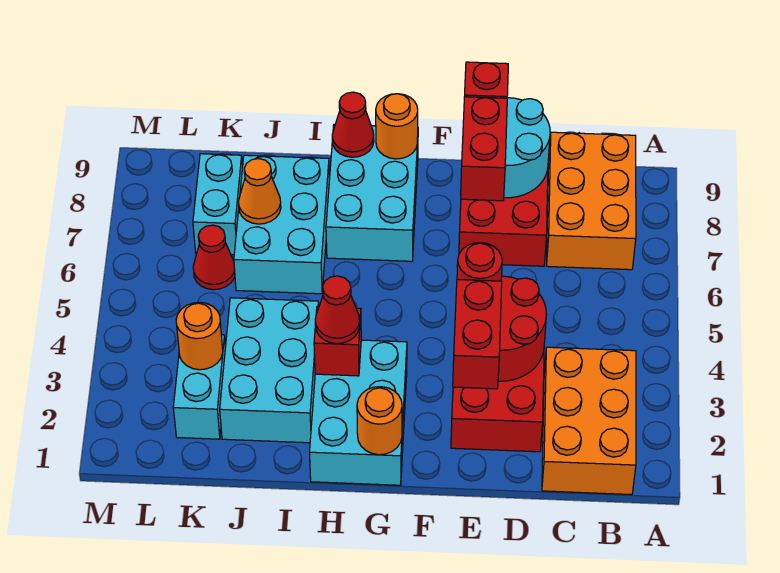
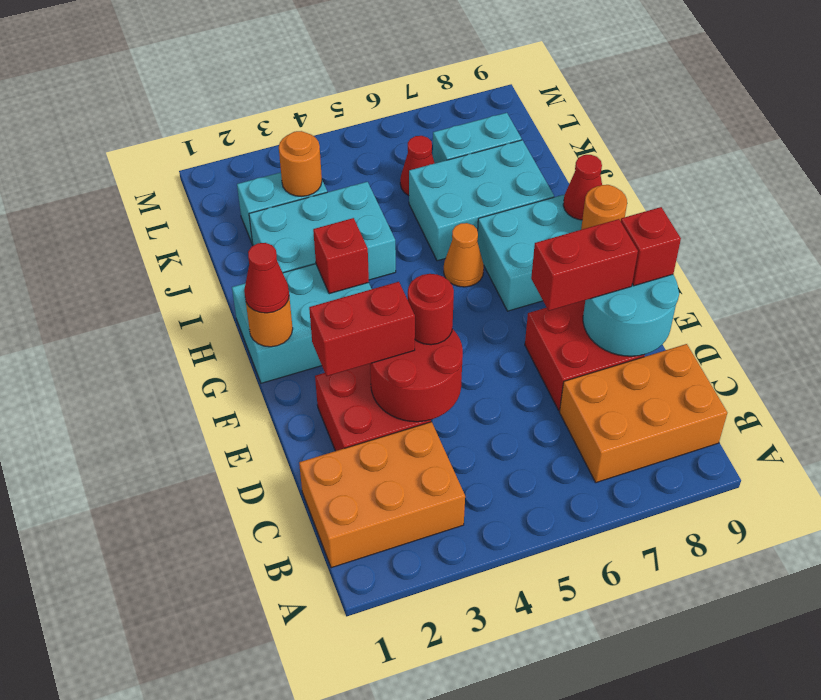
red 1x1 cone [315,276,360,344] -> red 1x1 cone moved to [244,243,289,313]
orange 1x1 cone [238,159,281,224] -> orange 1x1 cone moved to [444,223,484,287]

